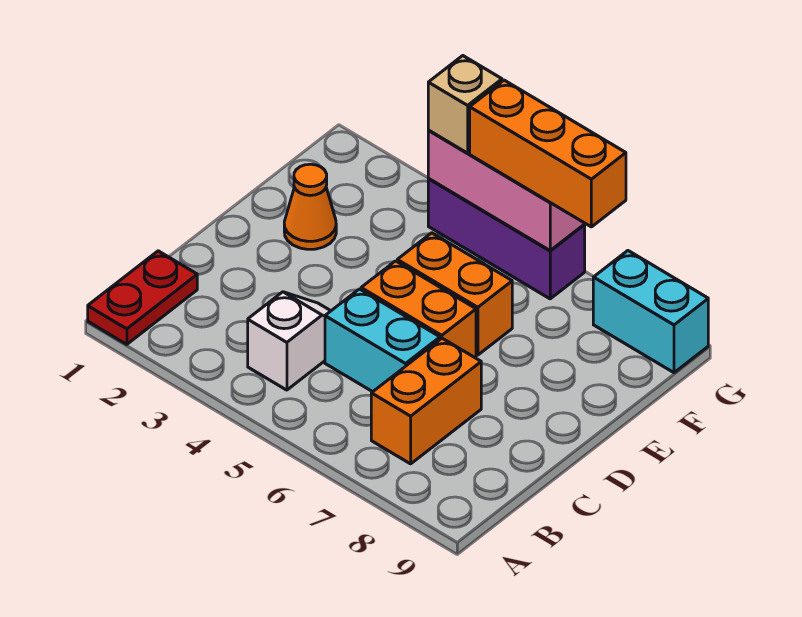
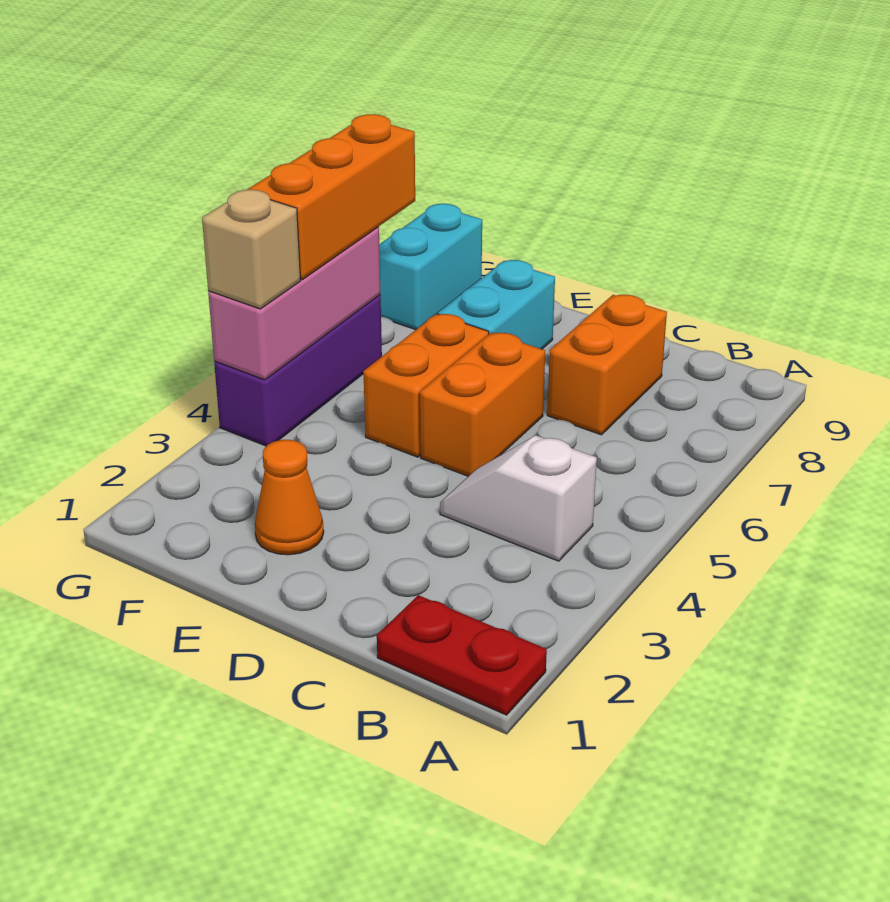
orange 1x2 brick [371,338,481,464] -> orange 1x2 brick turned to [547,295,667,435]
cyan 1x2 brick [325,289,440,392] -> cyan 1x2 brick moved to [438,260,555,349]

